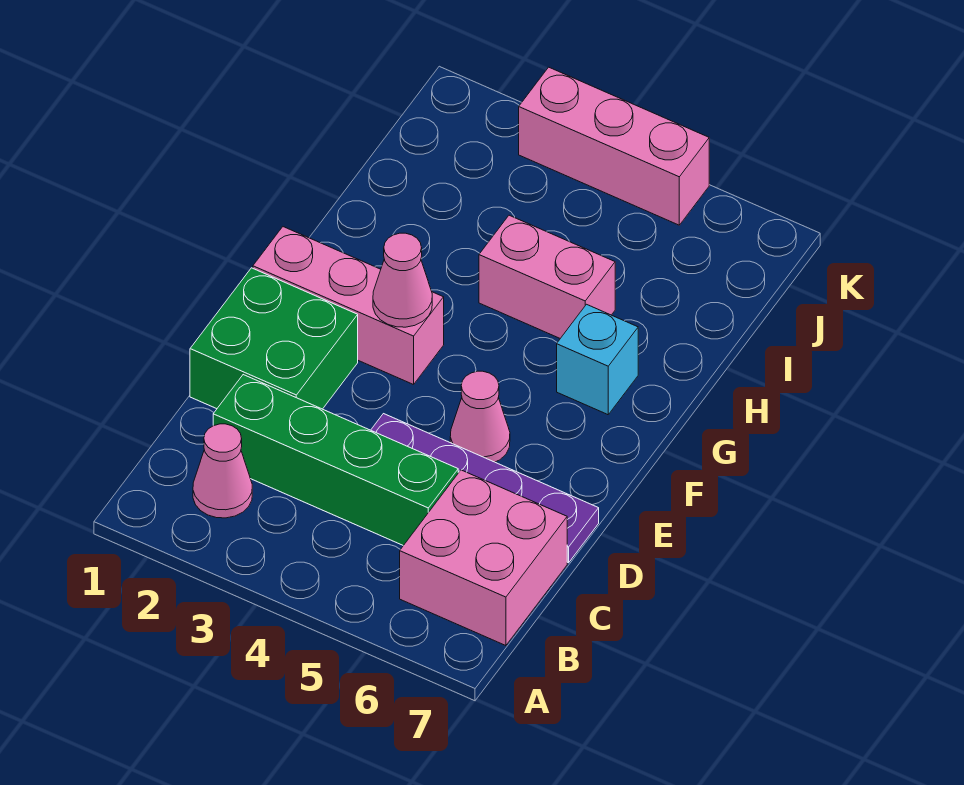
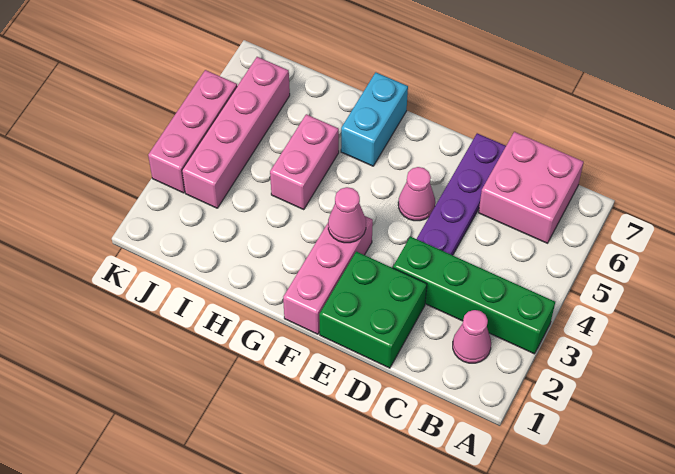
green 1x4 brick [213,375,458,546] -> green 1x4 brick turned to [393,236,555,354]
cyan 1x1 brick [557,304,638,415] -> cyan 1x2 brick [341,72,408,166]
none -> pink 1x4 brick [182,57,290,208]

